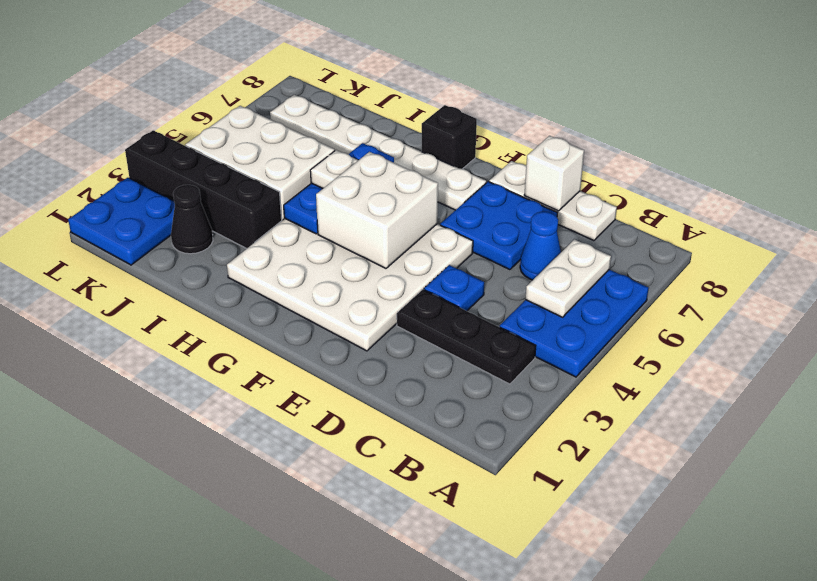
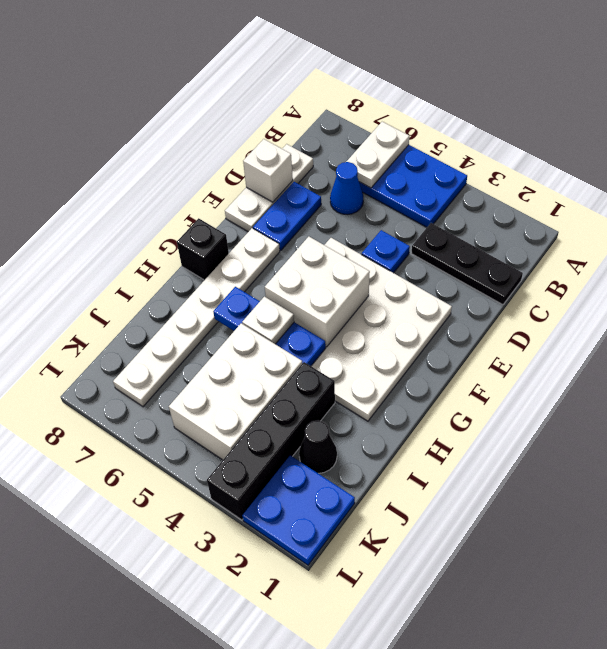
black 1x3 plate [397,290,536,384] -> black 1x3 plate turned to [411,223,523,305]
white 1x2 plate [525,239,611,317] -> white 1x2 plate turned to [346,122,409,188]
blue 2x2 plate [440,182,557,270] -> blue 1x2 plate [253,182,321,250]

